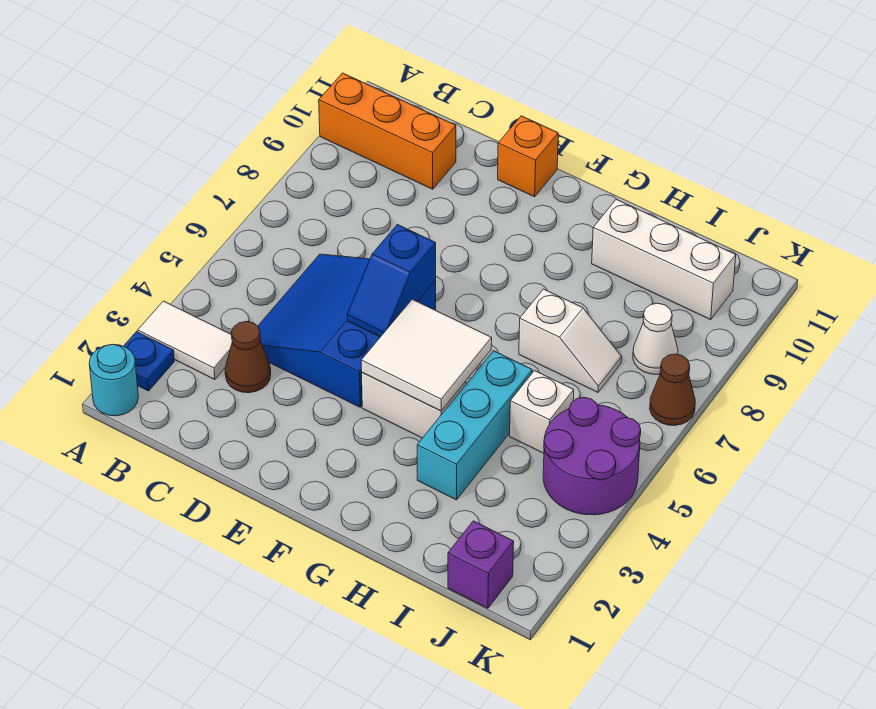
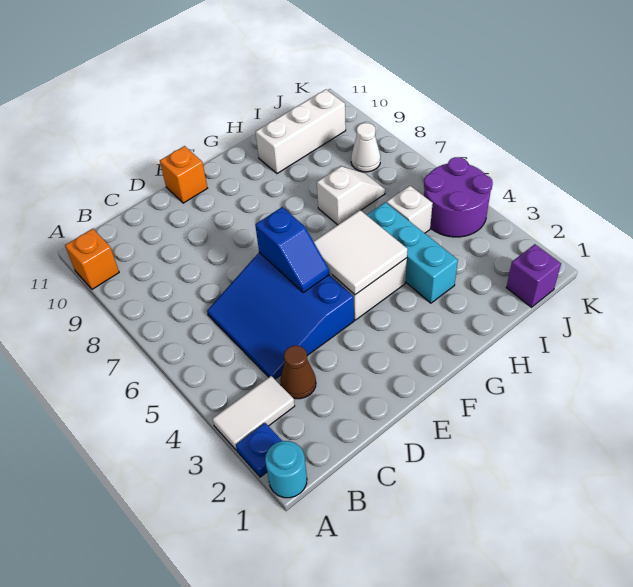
orange 1x3 brick [319,73,456,189] -> orange 1x1 brick [65,229,119,289]
brown 1x1 cone [650,354,695,426] -> none

